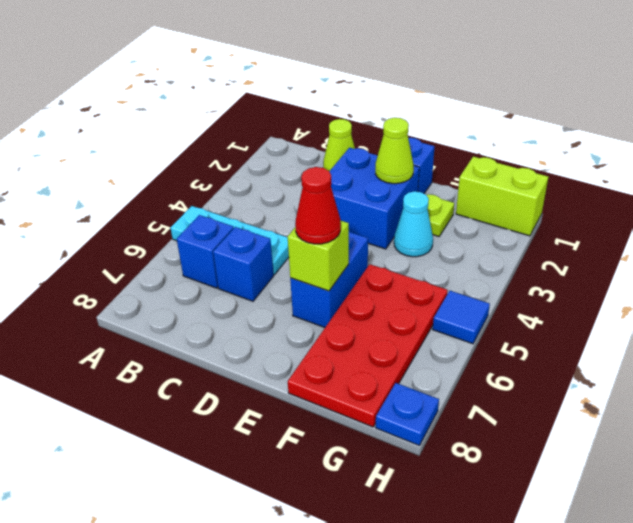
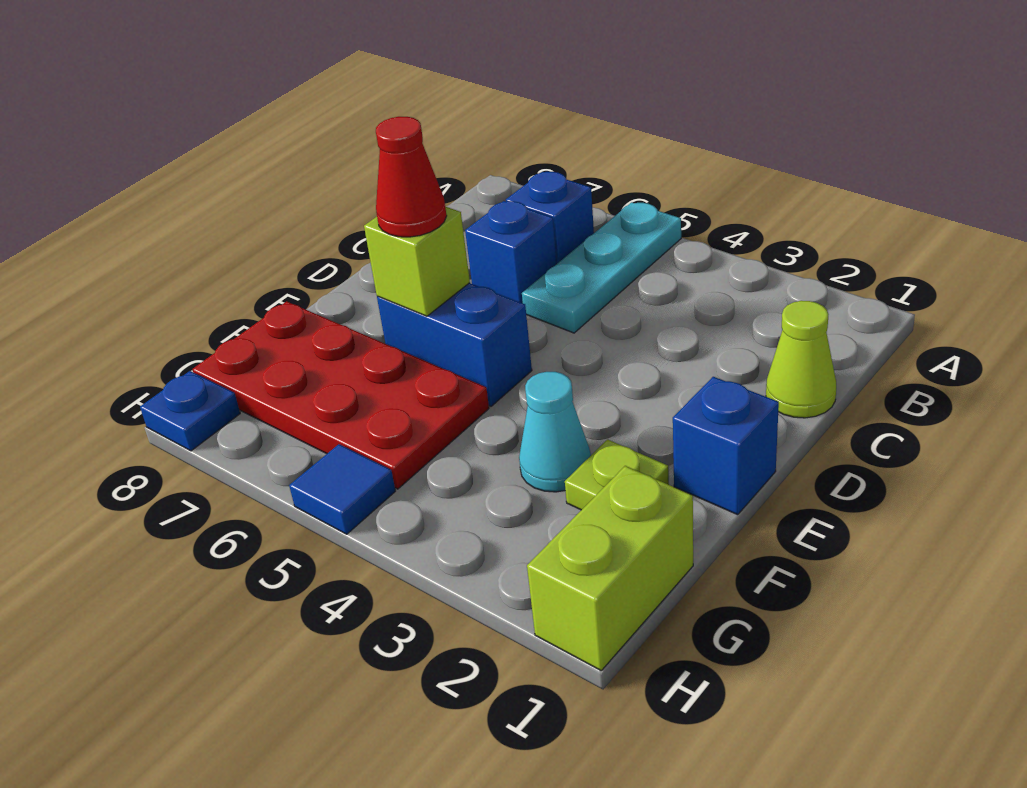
blue 2x2 brick [329,148,419,249] -> none
lime 1x1 cone [375,118,414,184] -> none

